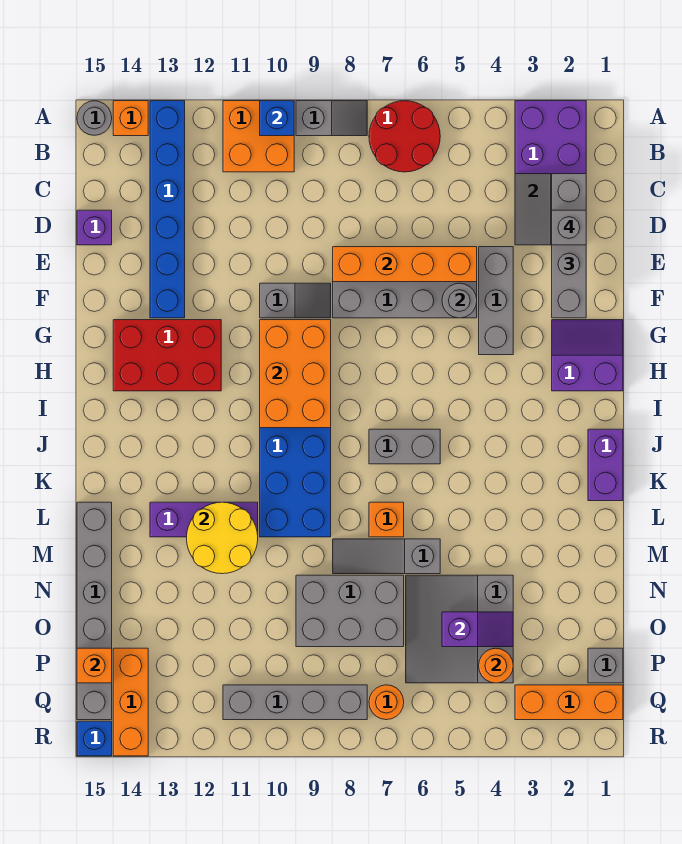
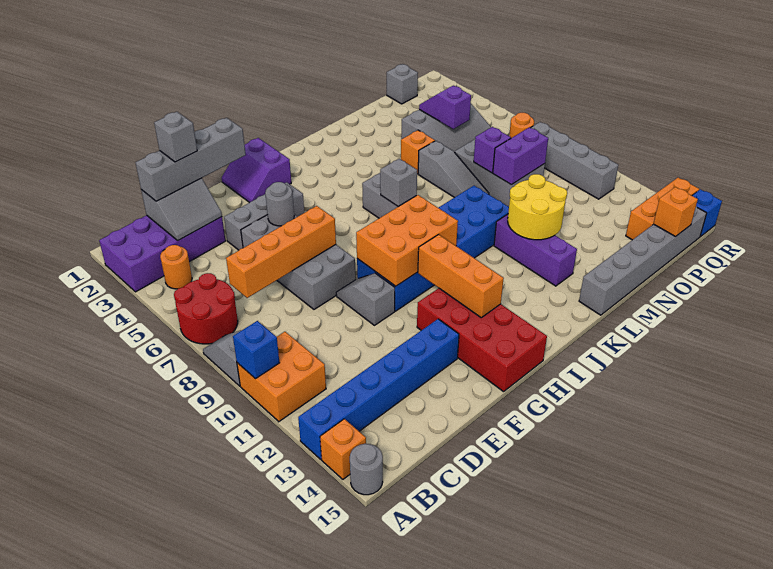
purple 1x1 brick [77,210,112,245] -> purple 1x1 brick moved to [474,127,511,173]
orange 1x4 brick [333,247,477,282] -> orange 1x4 brick turned to [226,206,336,298]
red 2x3 brick [113,320,221,391] -> red 2x4 brick [417,288,547,392]
purple 1x2 brick [588,429,623,501] -> purple 1x2 brick moved to [493,127,548,185]
none -> grey 1x1 brick [380,159,417,206]
orange 1x1 brick [369,502,404,537] -> orange 1x1 brick moved to [401,130,435,174]
orange 1x1 round brick [479,648,513,683] -> orange 1x1 round brick moved to [160,245,192,289]
orange 1x3 brick [515,685,623,720] -> orange 1x3 brick moved to [418,235,504,318]

